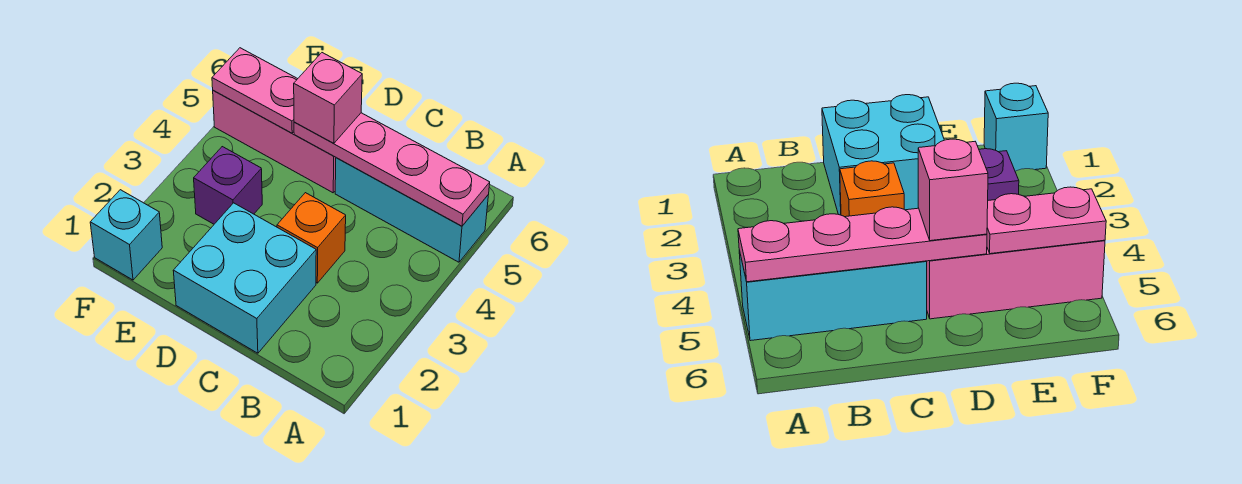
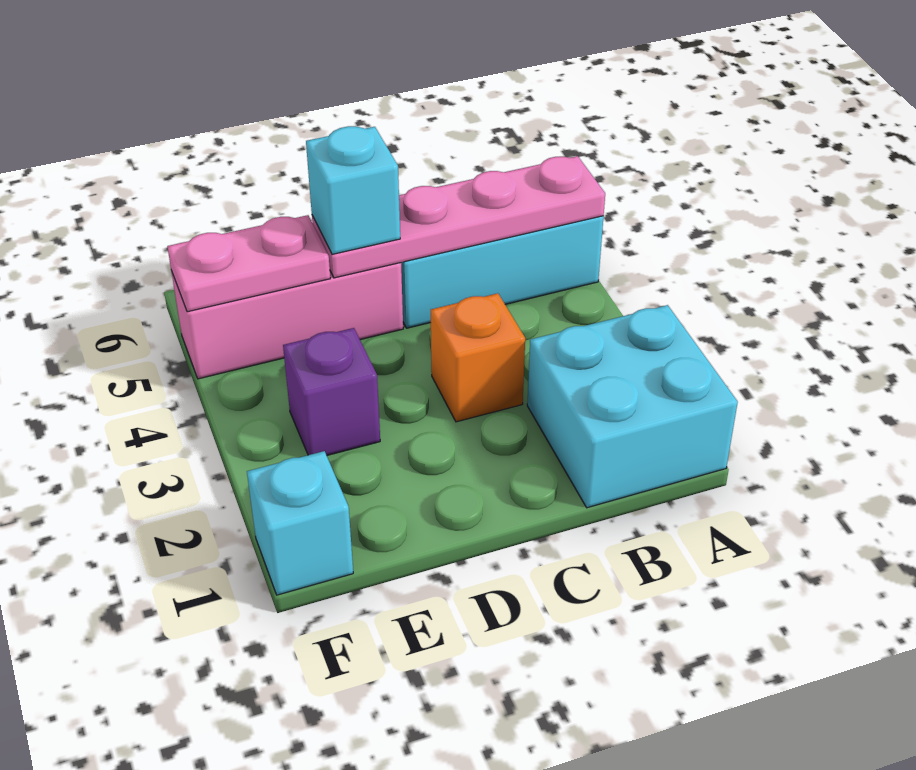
cyan 2x2 brick [173,203,316,353] -> cyan 2x2 brick moved to [527,305,738,508]
pink 1x1 brick [294,53,362,143] -> cyan 1x1 brick [306,126,400,254]

